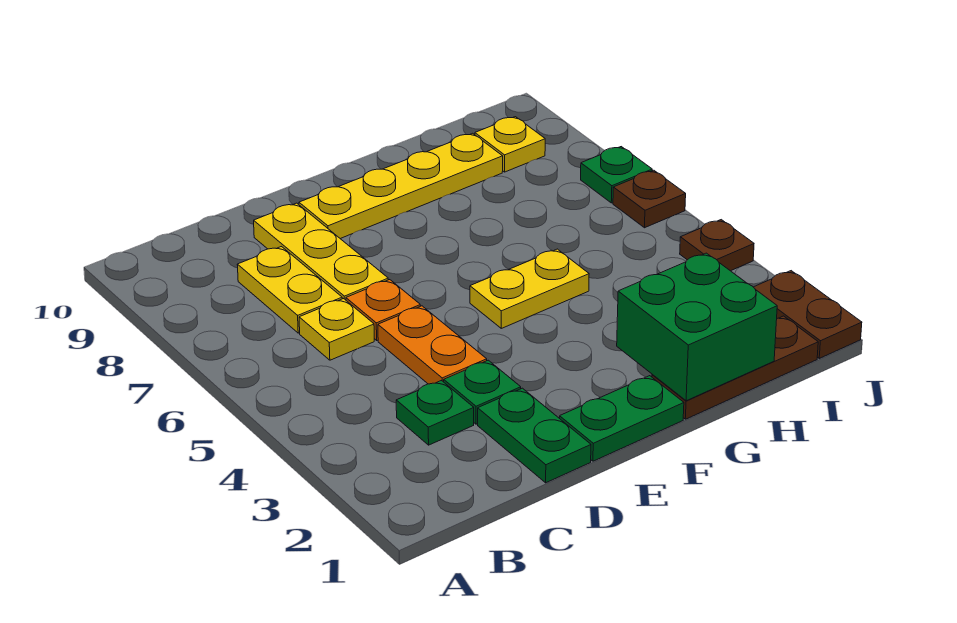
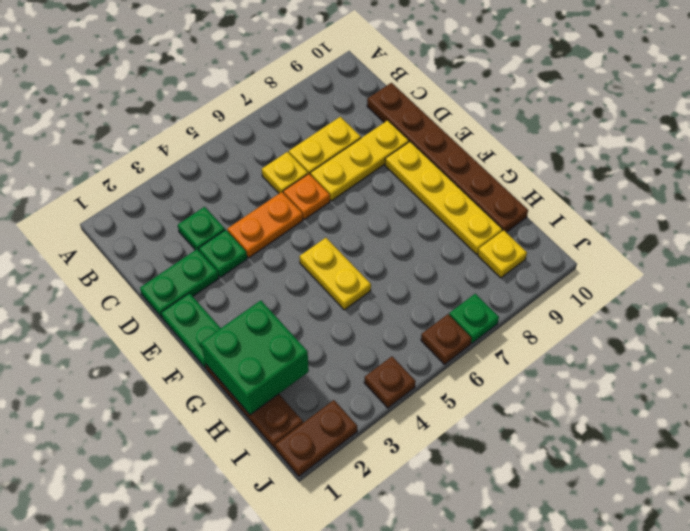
none -> brown 1x6 plate [367,83,528,232]

